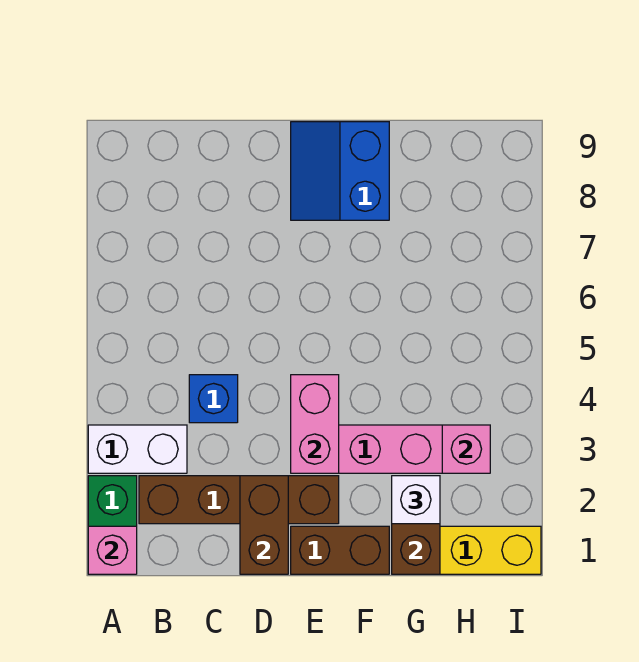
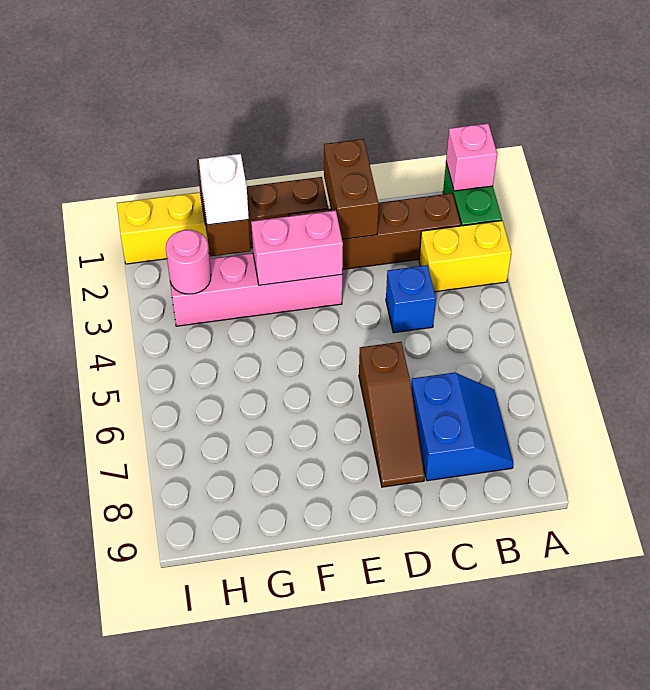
white 1x2 brick [88,425,187,473] -> yellow 1x2 brick [419,221,511,292]
none -> brown 1x3 slope [359,342,425,487]
pink 1x2 brick [291,375,339,473] -> pink 1x2 brick turned to [251,210,343,285]
blue 2x2 slope [291,122,389,220] -> blue 2x2 slope moved to [411,373,513,481]
pink 1x1 brick [442,425,490,473] -> pink 1x1 round brick [166,230,211,294]

